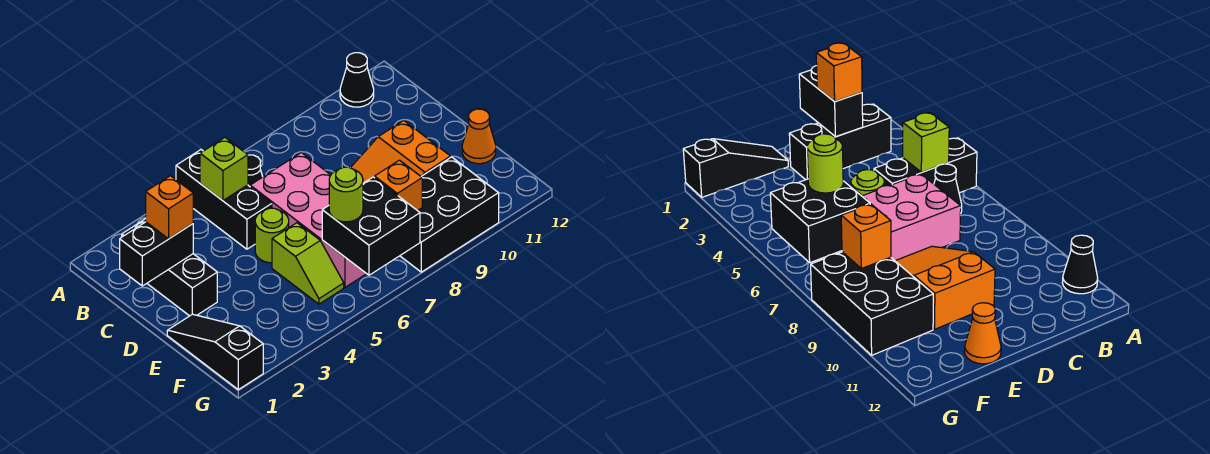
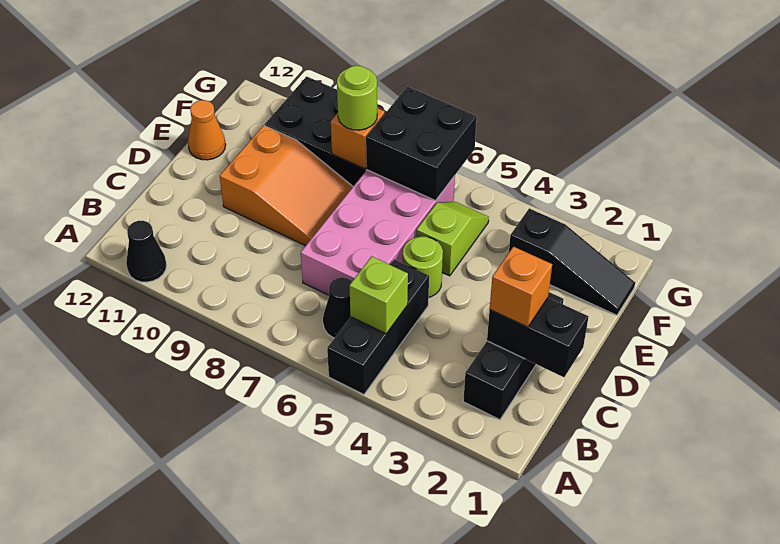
black 1x3 slope [167,314,263,390] -> black 1x3 slope turned to [509,208,635,315]
lime 1x1 round brick [329,167,363,222] -> lime 1x1 round brick moved to [337,66,377,130]

